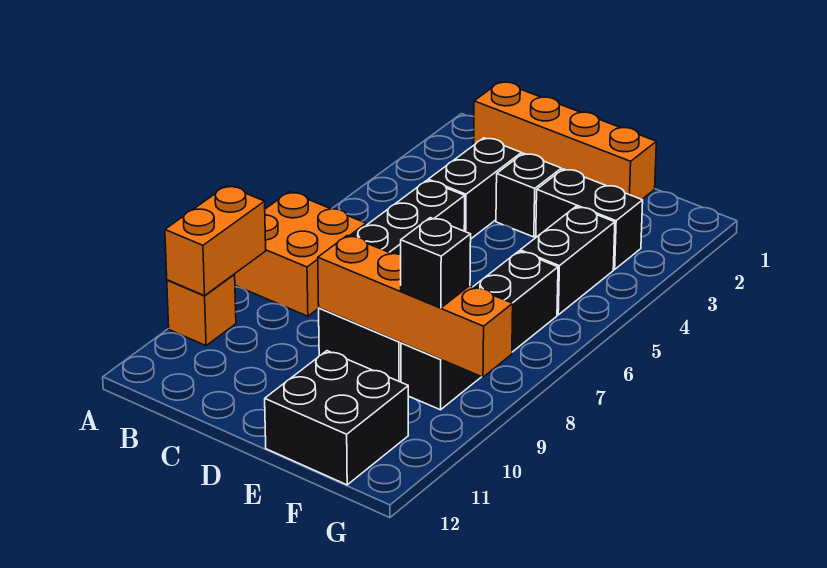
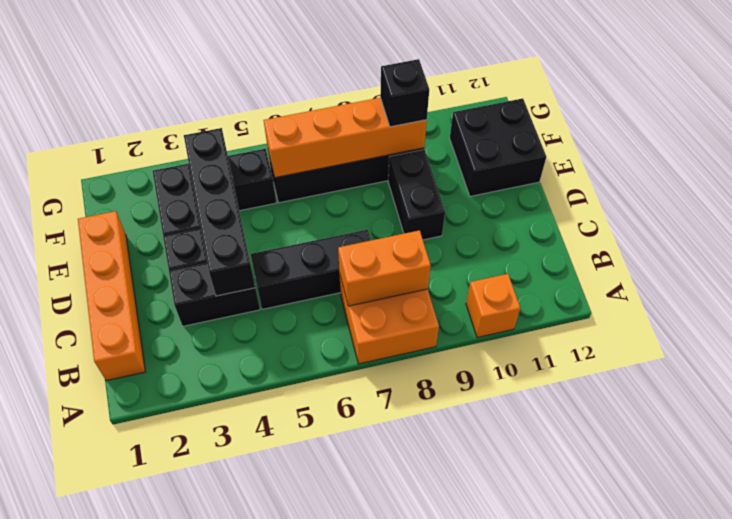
orange 1x2 brick [165,186,266,296] -> orange 1x2 brick moved to [338,230,431,306]
none -> black 1x4 brick [184,128,255,296]
orange 1x4 brick [318,235,513,377] -> orange 1x4 brick turned to [264,98,427,178]

